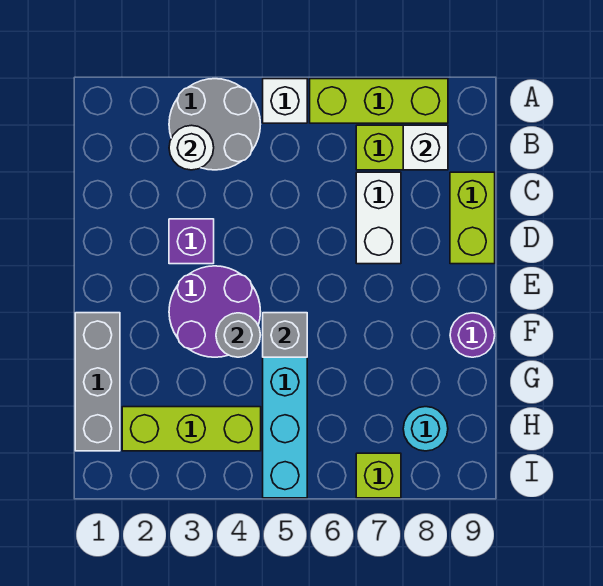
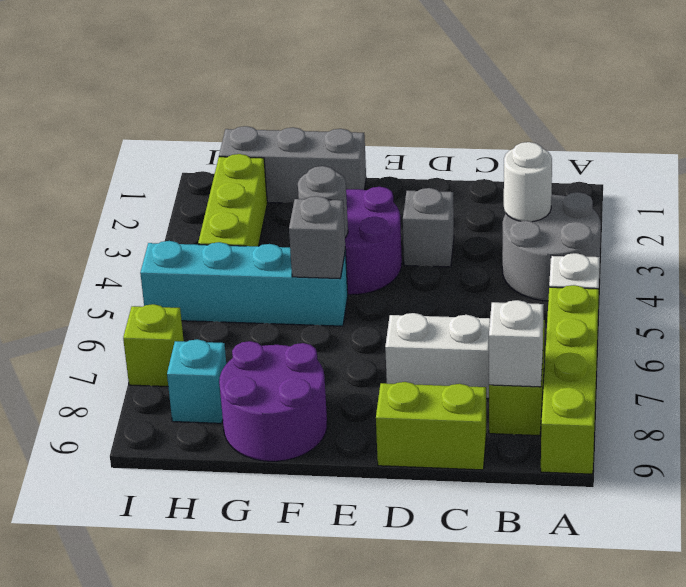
lime 1x3 brick [310,79,448,123] -> lime 1x4 brick [541,285,599,474]
purple 1x1 brick [169,219,214,264] -> grey 1x1 brick [403,188,454,267]
purple 1x1 round brick [450,313,495,357] -> purple 2x2 round brick [219,341,327,461]
cyan 1x1 round brick [403,407,448,451] -> cyan 1x1 brick [167,339,226,423]

